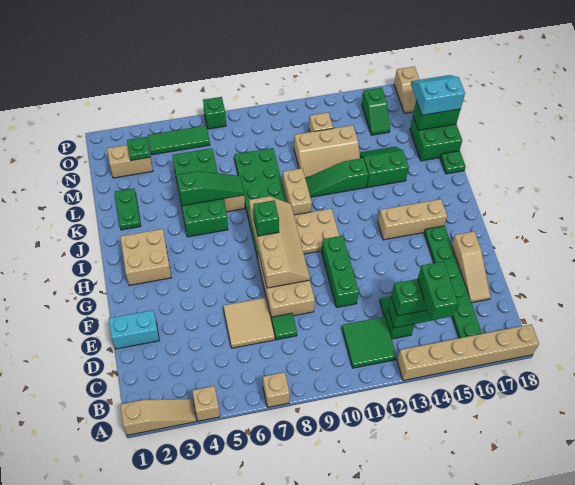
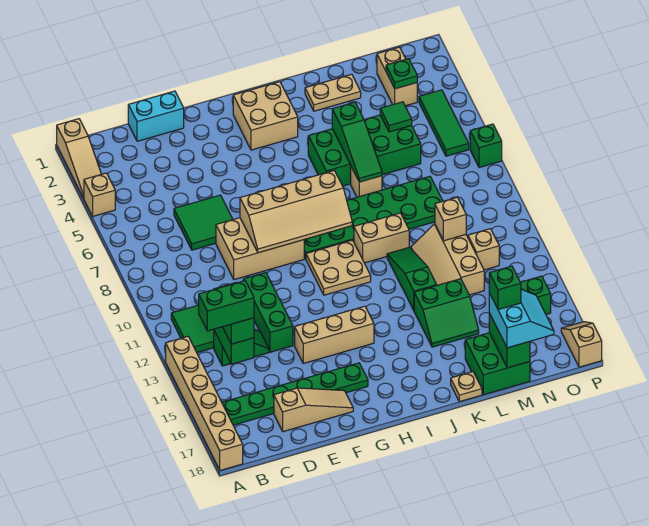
tan 1x1 brick [263,372,290,407] -> tan 1x1 brick moved to [435,197,466,241]
tan 2x2 tile [223,298,275,348] -> green 2x2 tile [174,195,233,250]
green 1x1 tile [272,313,297,340] -> green 1x1 tile moved to [380,102,412,132]
tan 1x3 slope [452,231,491,303] -> tan 1x3 slope turned to [274,388,353,432]
cyan 1x2 brick [109,310,159,349] -> cyan 1x2 brick turned to [128,91,184,141]
green 1x3 brick [321,236,359,307] -> green 1x3 brick turned to [243,273,293,352]
green 1x1 brick [253,200,279,236] -> green 1x1 brick moved to [489,266,521,310]
tan 1x3 brick [378,199,447,240] -> tan 1x3 brick turned to [295,306,374,363]
green 1x2 plate [115,188,141,230] -> tan 1x2 plate [305,74,361,111]
green 2x2 slope [360,146,409,188] -> green 2x2 slope turned to [414,279,479,347]
green 1x1 plate [440,151,466,174] -> tan 1x1 plate [451,372,482,402]
tan 1x2 slope [394,66,419,113] -> tan 1x2 slope turned to [561,322,602,367]

